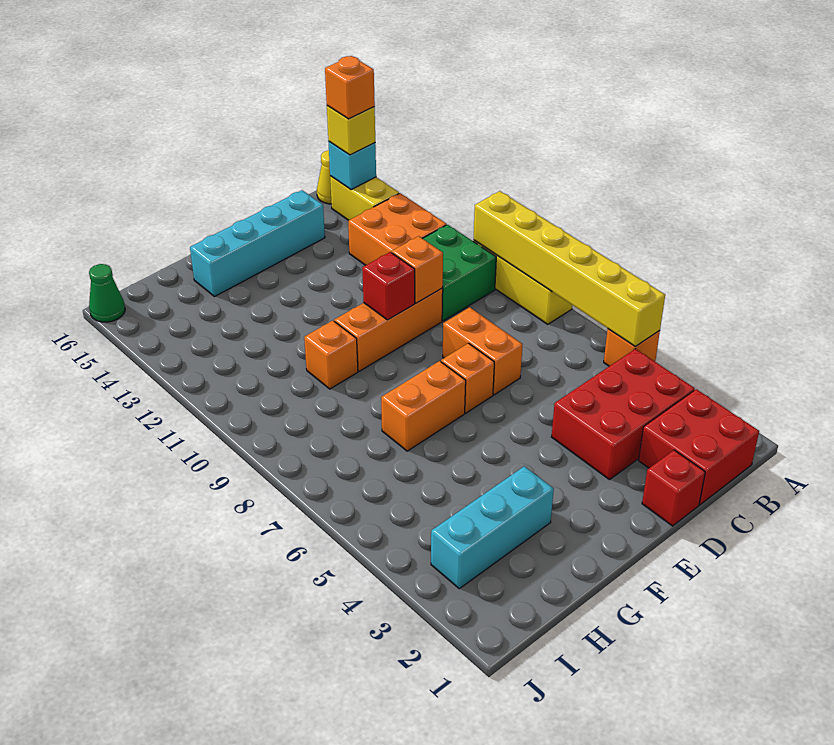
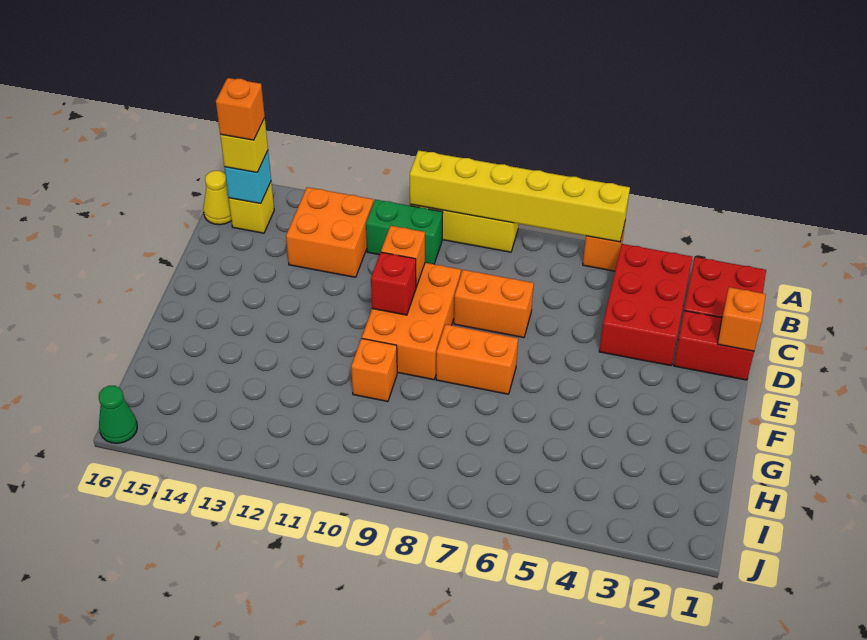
green 2x2 brick [422,225,496,321] -> green 1x2 brick [366,200,443,264]
yellow 1x2 brick [330,176,399,220] -> yellow 1x1 brick [229,182,274,233]
red 1x1 brick [642,450,705,526] -> red 1x2 brick [674,311,754,380]
orange 1x3 brick [334,288,443,371] -> orange 2x3 brick [362,263,461,380]
cyan 1x4 brick [190,190,325,297] -> none
orange 1x1 brick [441,343,494,413] -> orange 1x1 brick moved to [718,287,766,351]
orange 1x2 brick [381,361,466,451] -> orange 1x2 brick turned to [436,324,518,394]
cyan 1x3 brick [431,466,554,589] -> none

